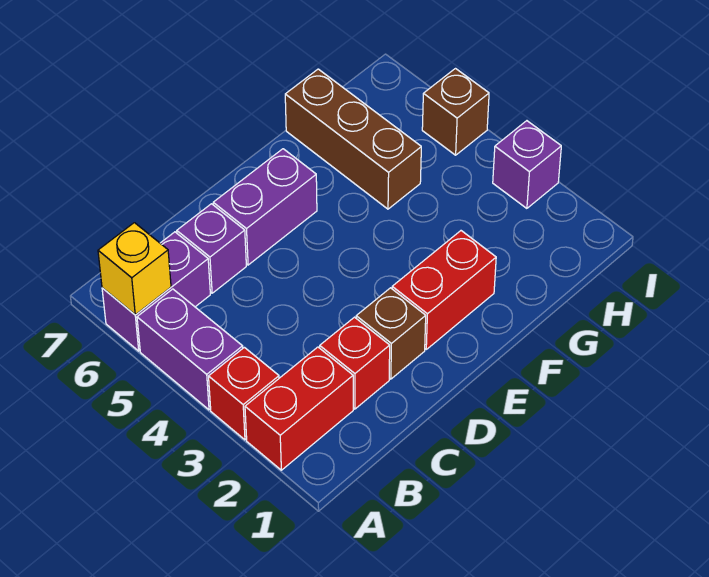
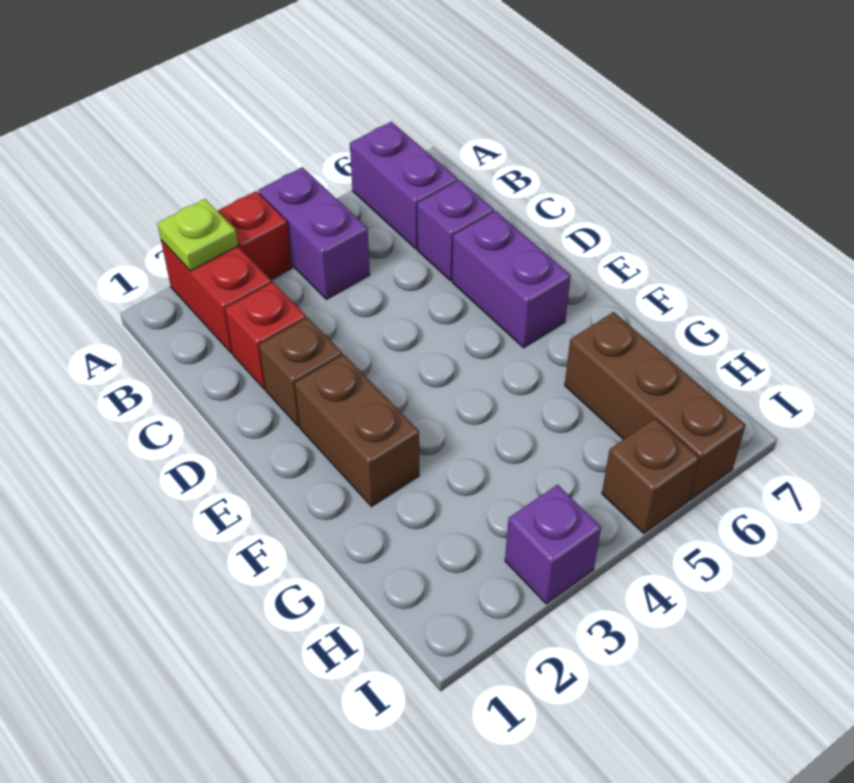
none -> lime 1x1 plate [157,199,238,271]
purple 1x2 brick [137,289,243,410] -> purple 1x2 brick turned to [258,167,370,299]
yellow 1x1 brick [98,223,171,315] -> none
red 1x2 brick [392,231,496,349] -> brown 1x2 brick [295,354,419,506]
brown 1x3 brick [285,69,421,209] -> brown 1x3 brick turned to [565,312,746,500]

